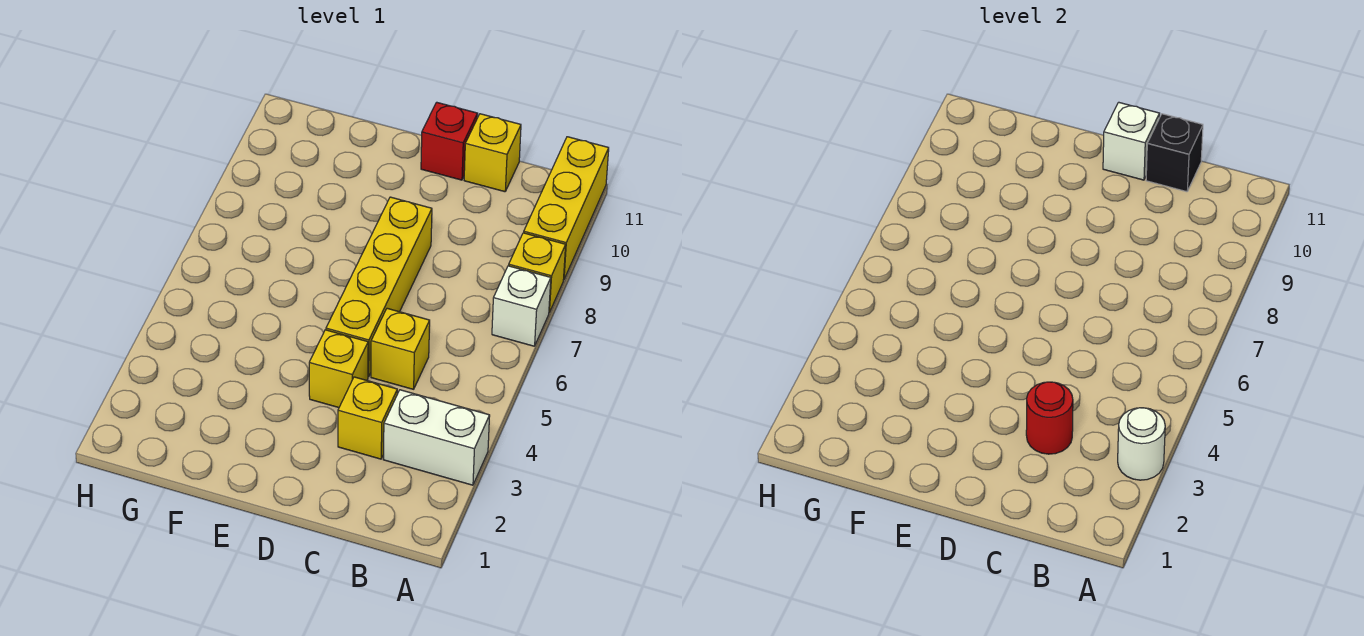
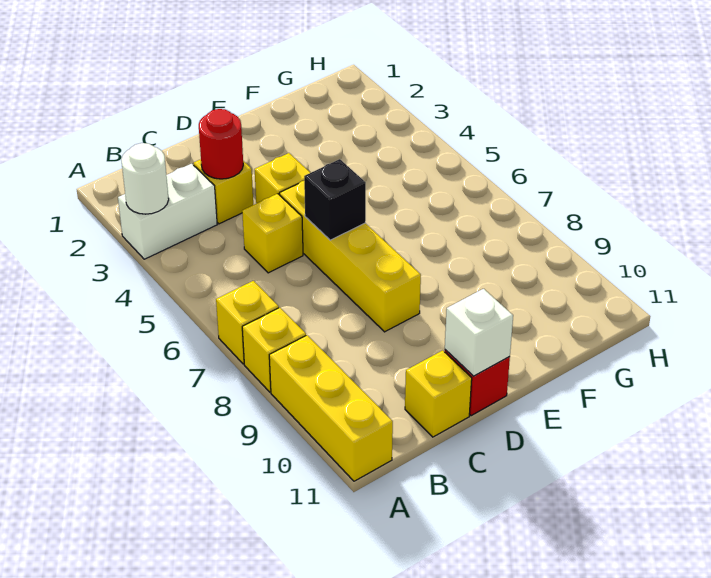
white 1x1 brick [492,266,551,346] -> yellow 1x1 brick [216,281,279,364]
black 1x1 brick [1146,114,1203,192] -> black 1x1 brick moved to [304,159,366,240]

